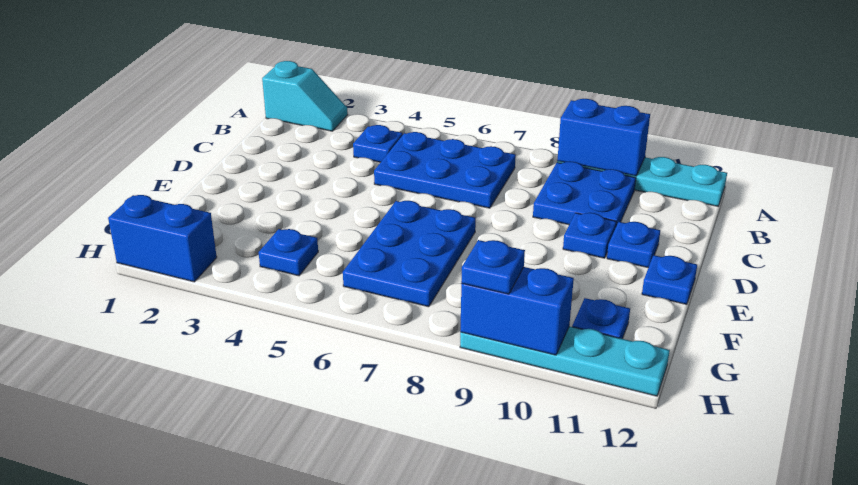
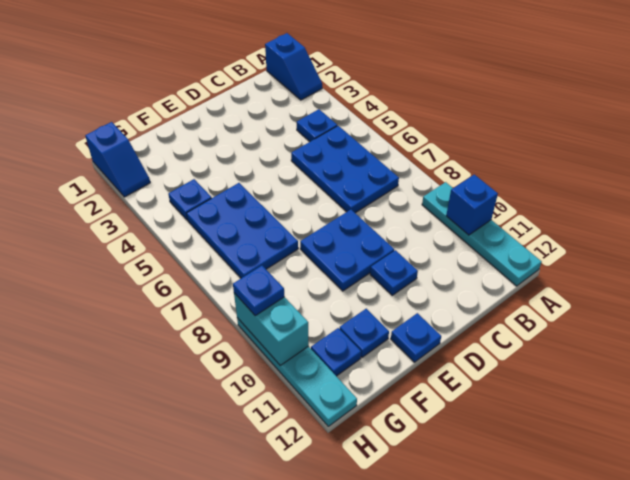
cyan 1x2 slope [262,61,348,131] -> blue 1x2 slope [265,33,322,100]
blue 1x2 brick [557,99,650,176] -> blue 1x1 brick [446,175,498,235]
blue 2x2 plate [533,162,636,226] -> blue 2x2 plate moved to [300,210,394,291]
blue 1x1 plate [607,222,660,268] -> blue 1x1 plate moved to [340,309,389,357]
blue 2x3 plate [343,201,476,307] -> blue 2x3 plate turned to [187,183,298,278]
blue 1x2 brick [108,195,217,282] -> blue 1x2 slope [85,122,150,197]
blue 1x2 brick [460,267,574,355] -> cyan 1x2 brick [234,293,309,366]

